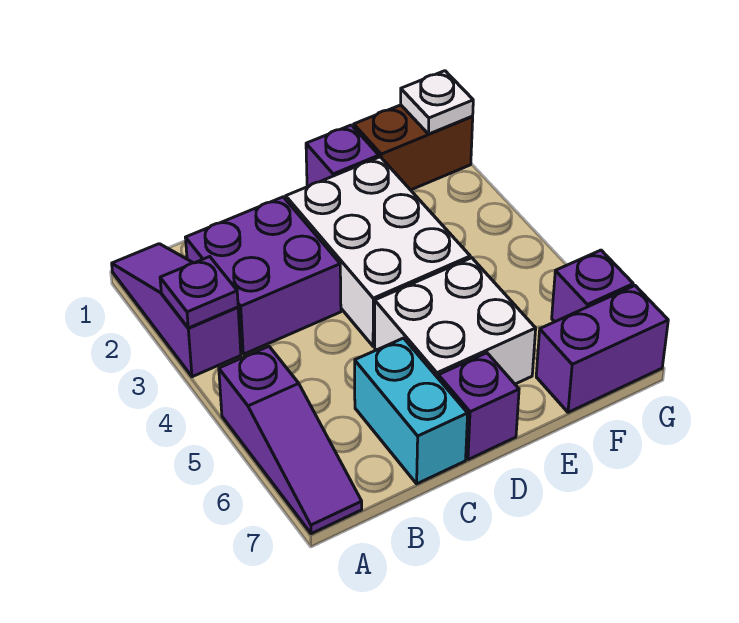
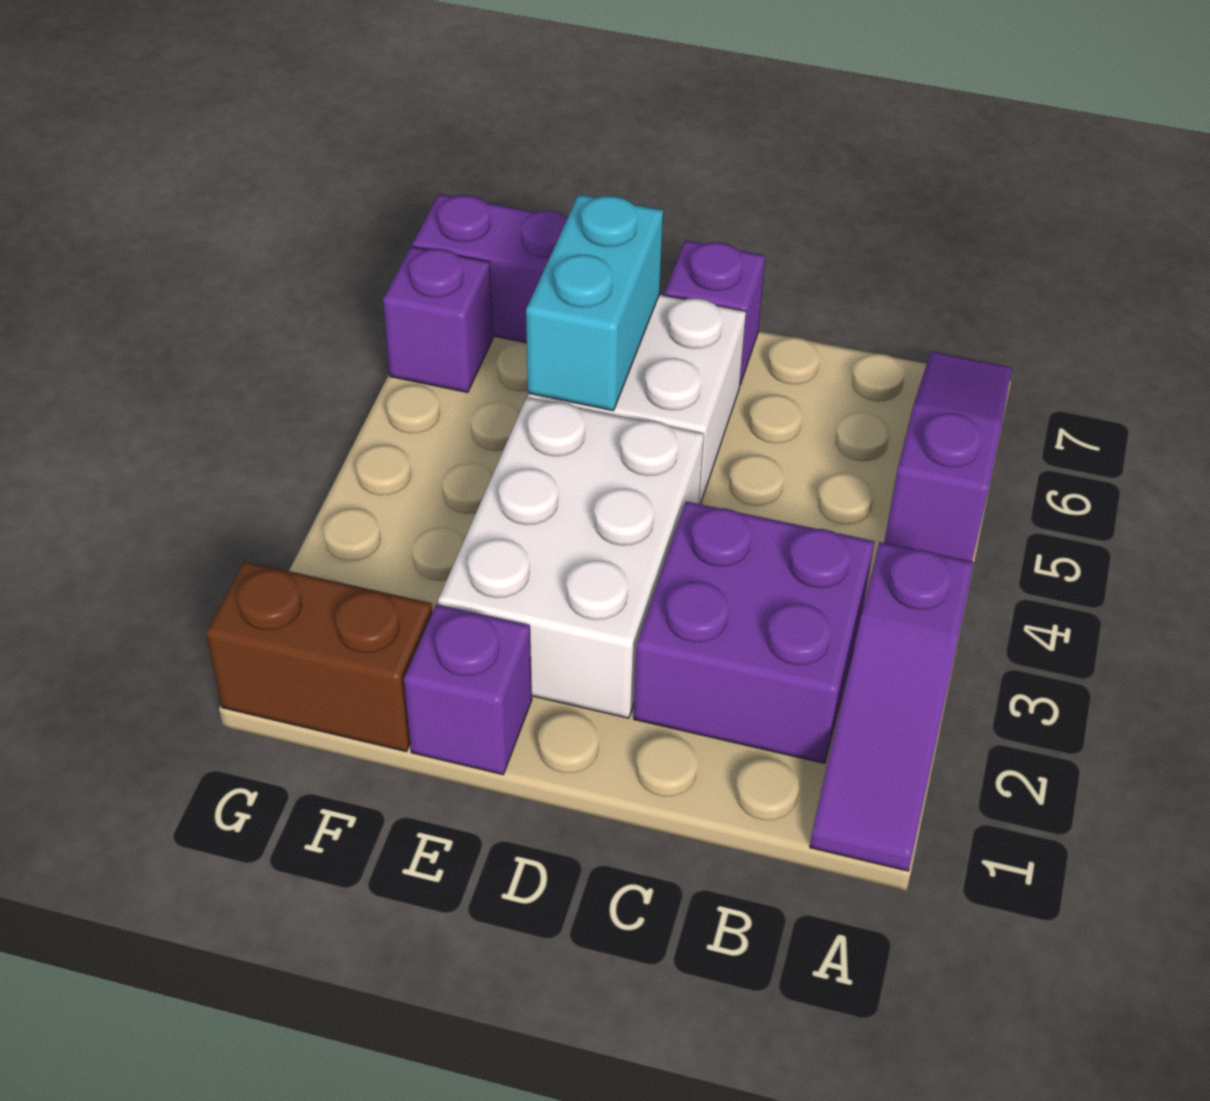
purple 1x1 plate [160,257,238,328] -> none
cyan 1x2 brick [355,338,468,484] -> cyan 1x2 brick moved to [526,195,663,411]
white 1x1 plate [401,71,473,134] -> none

